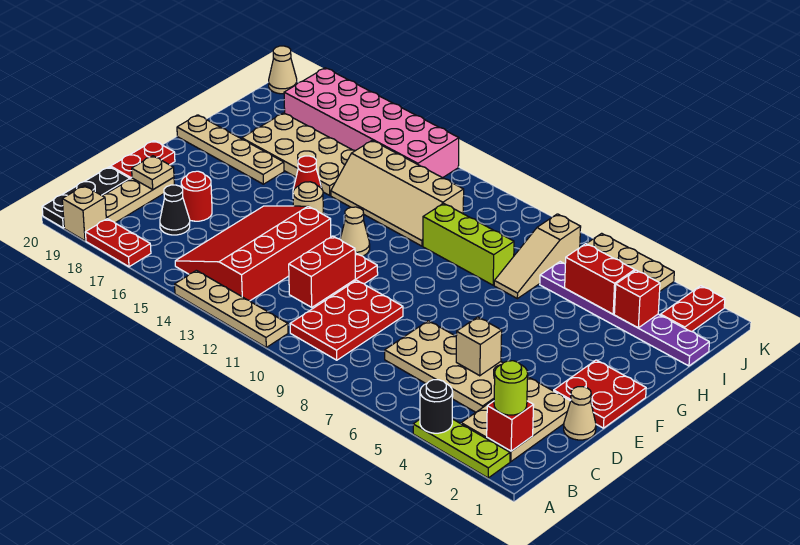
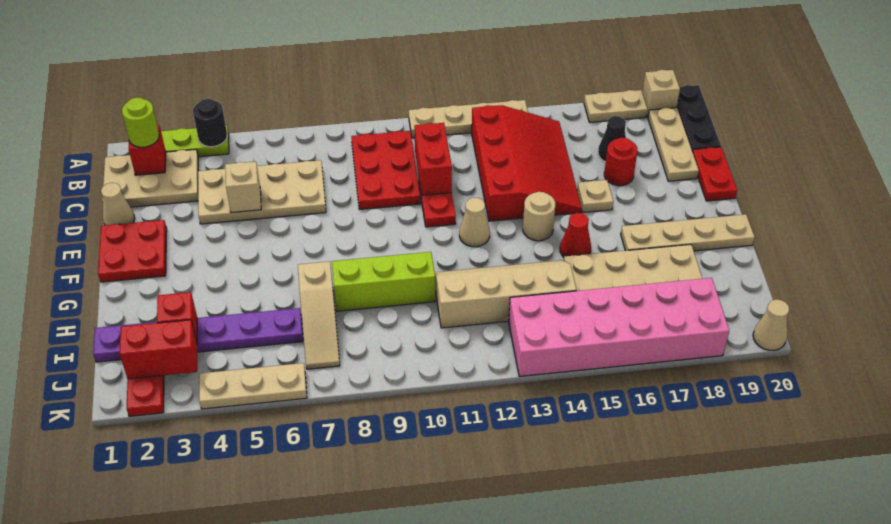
red 1x2 plate [85,219,151,267] -> tan 1x2 plate [584,90,647,122]
tan 2x3 plate [461,377,571,462] -> tan 2x3 plate turned to [102,149,198,207]
tan 1x1 plate [132,156,174,189] -> tan 1x1 plate moved to [577,180,613,213]
tan 1x3 slope [494,214,581,299] -> tan 1x3 slope turned to [298,261,340,369]
red 1x2 brick [565,244,635,314] -> red 1x2 brick moved to [120,320,197,379]

